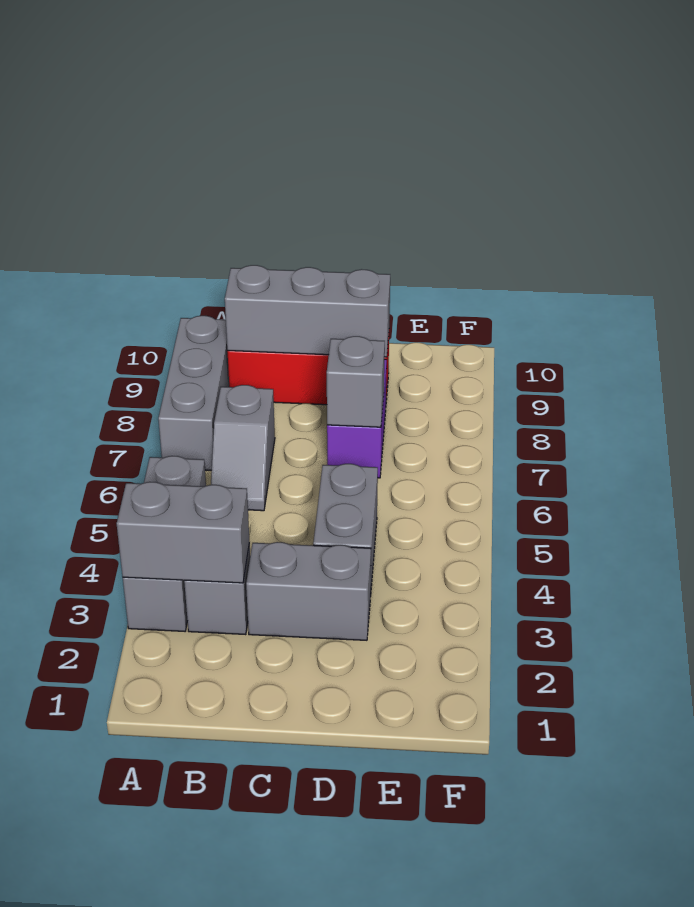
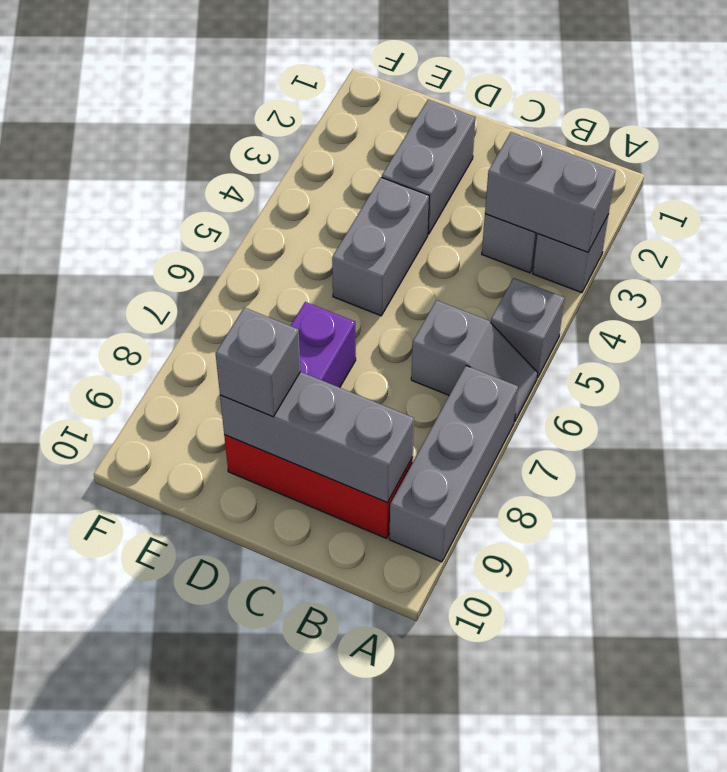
grey 1x2 slope [211,385,275,511] -> grey 1x2 slope turned to [411,300,538,422]
grey 1x2 brick [246,542,371,640] -> grey 1x2 brick turned to [382,100,476,234]
grey 1x1 brick [327,336,385,427] -> grey 1x1 brick moved to [216,308,301,417]

